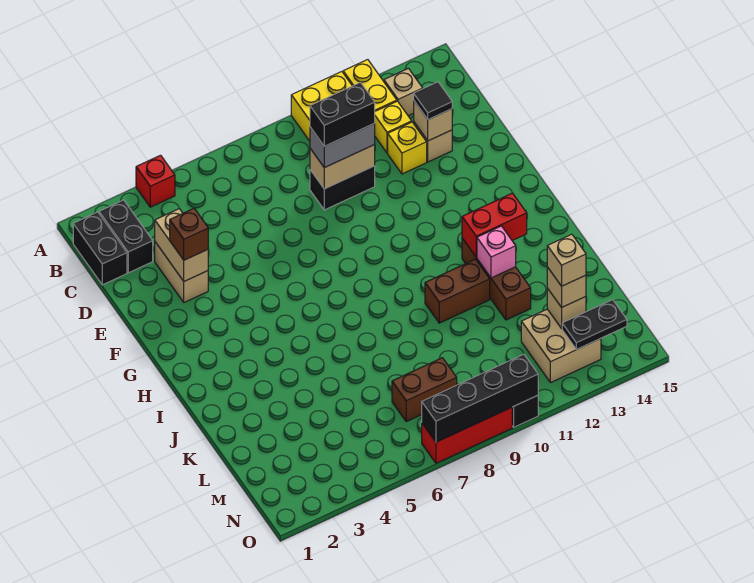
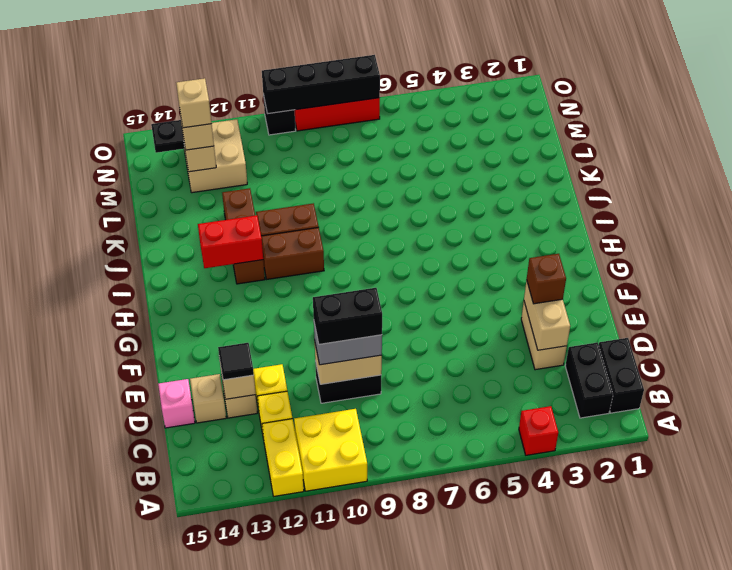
tan 1x1 brick [384,68,423,116] -> tan 1x1 brick moved to [190,374,226,423]
pink 1x1 brick [477,226,516,278] -> pink 1x1 brick moved to [158,379,195,428]
brown 1x2 brick [392,358,457,422] -> brown 1x2 brick moved to [261,227,324,279]

